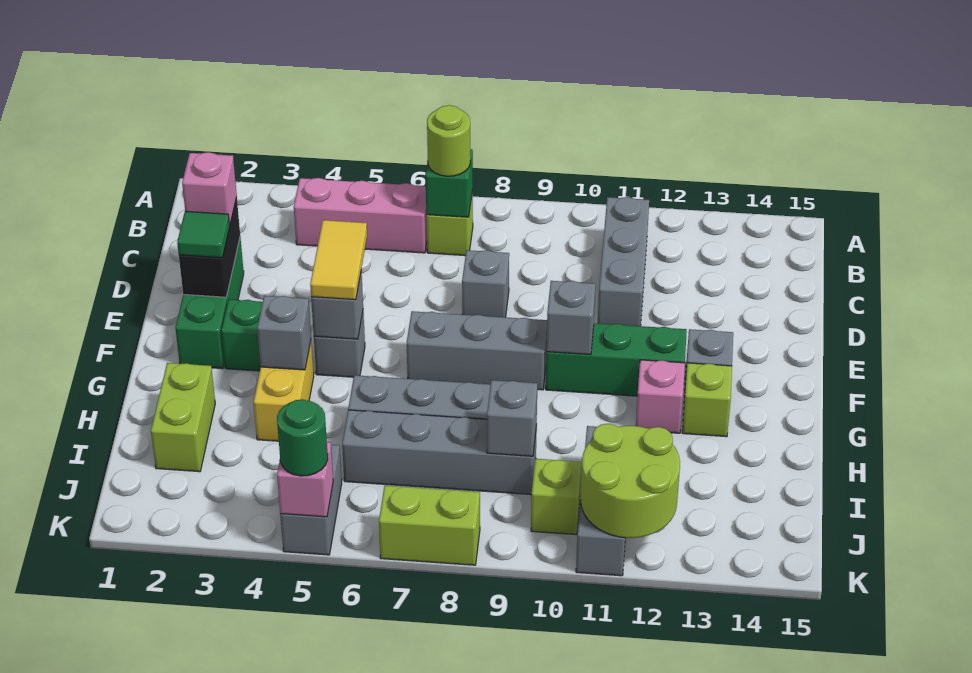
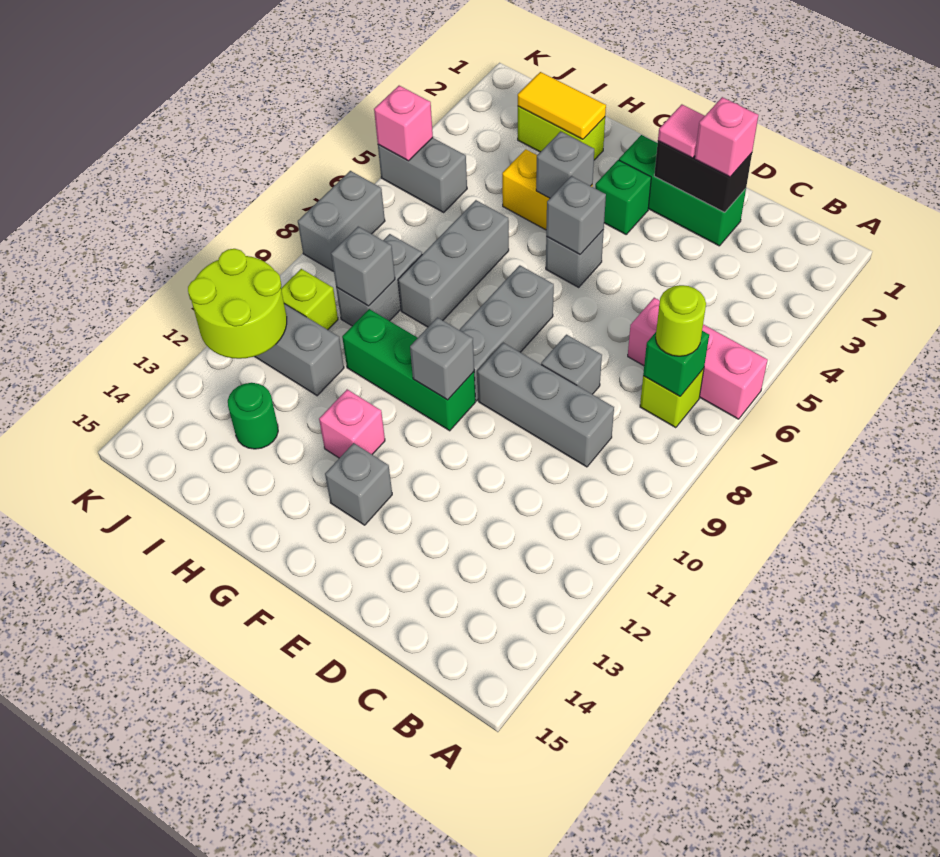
pink 1x3 brick [294,178,427,253] -> pink 1x3 brick turned to [628,298,768,419]
grey 1x3 brick [598,197,649,326] -> grey 1x3 brick moved to [477,343,614,467]
green 1x1 tile [177,211,230,258] -> pink 1x1 tile [658,104,705,158]
yellow 1x2 tile [310,220,367,300] -> yellow 1x2 tile moved to [518,72,606,139]
green 1x3 brick [546,323,687,396] -> green 1x3 brick turned to [342,309,476,431]
lime 1x1 brick [682,363,732,437] -> none
grey 1x4 brick [342,410,537,495] -> grey 1x2 brick [336,234,422,326]
green 1x1 round brick [277,399,328,476] -> green 1x1 round brick moved to [228,383,278,449]
lime 1x2 brick [379,485,480,565] -> grey 1x2 brick [298,171,385,271]

